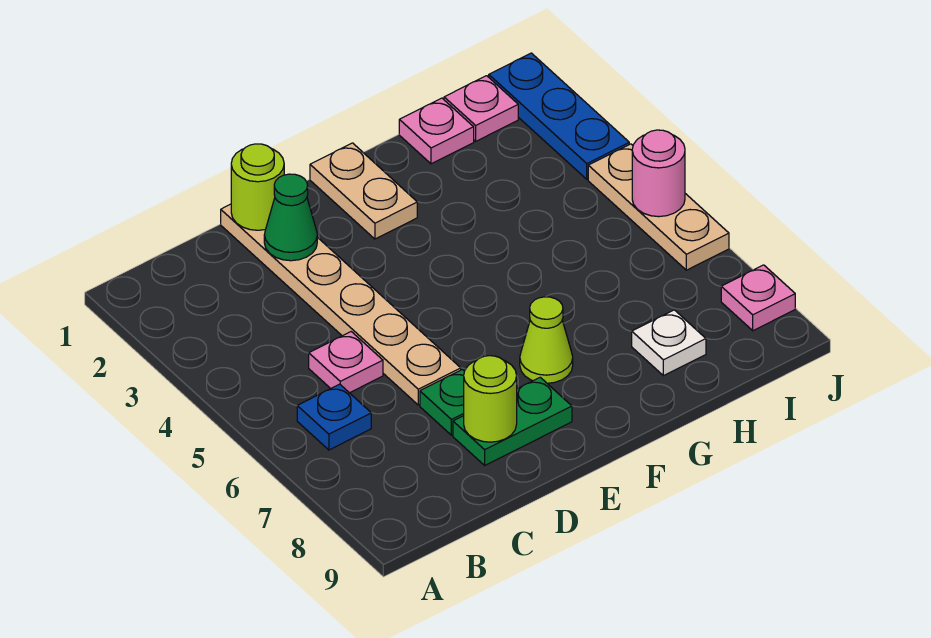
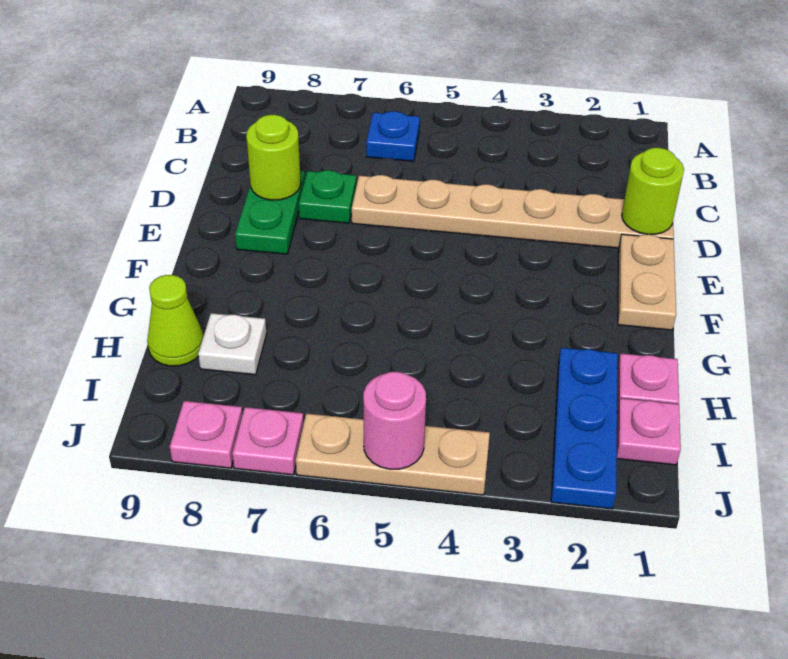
pink 1x1 plate [309,332,383,393] -> pink 1x1 plate moved to [232,407,304,475]
green 1x1 cone [264,174,317,261] -> none
tan 1x2 plate [310,143,417,239] -> tan 1x2 plate turned to [618,234,676,330]
lime 1x1 cone [520,297,573,383] -> lime 1x1 cone moved to [147,275,204,366]
blue 1x3 plate [489,53,629,179] -> blue 1x3 plate turned to [551,348,618,509]

